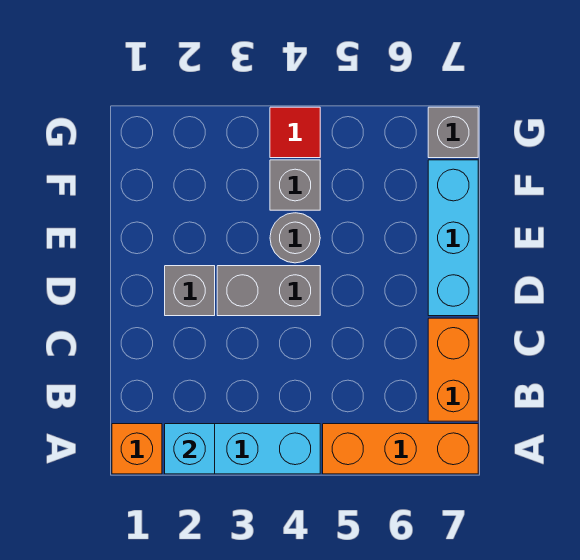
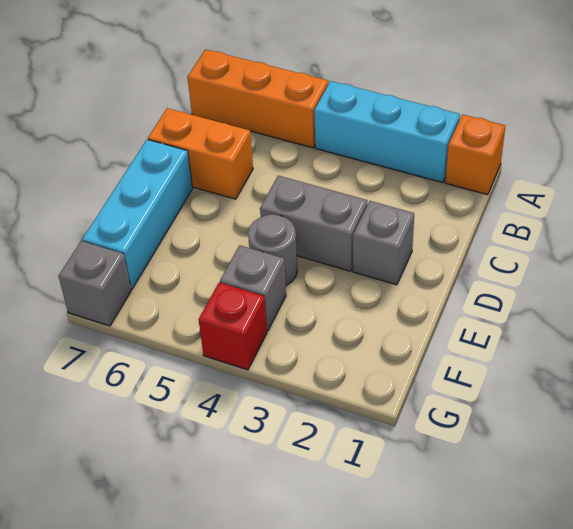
cyan 1x1 brick [165,424,215,474] -> none
orange 1x2 brick [428,318,478,421] -> orange 1x2 brick turned to [148,108,253,199]
red 1x1 tile [270,107,320,158] -> red 1x1 brick [199,283,267,370]

